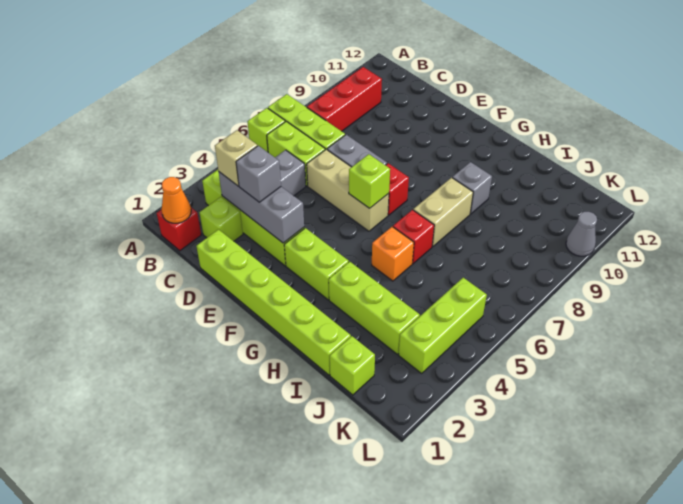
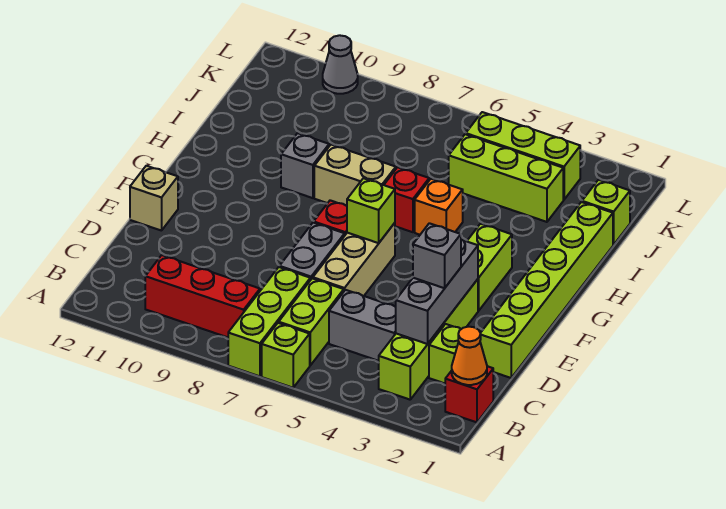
tan 1x1 brick [215,130,257,186] -> tan 1x1 brick moved to [130,166,178,231]
lime 1x3 brick [329,262,420,354] -> lime 1x3 brick turned to [449,134,563,222]

